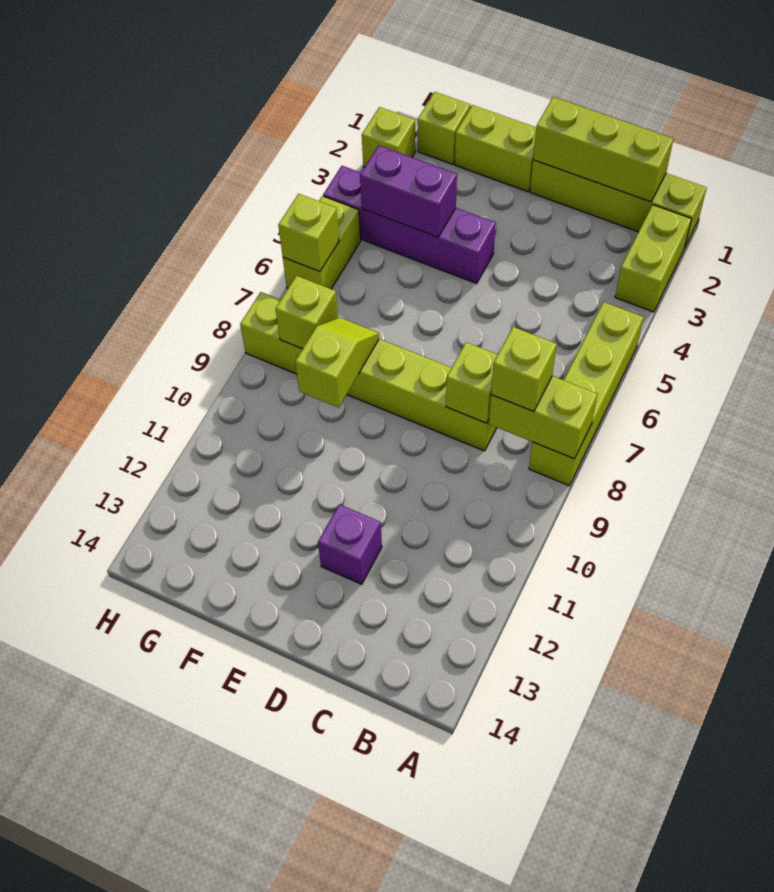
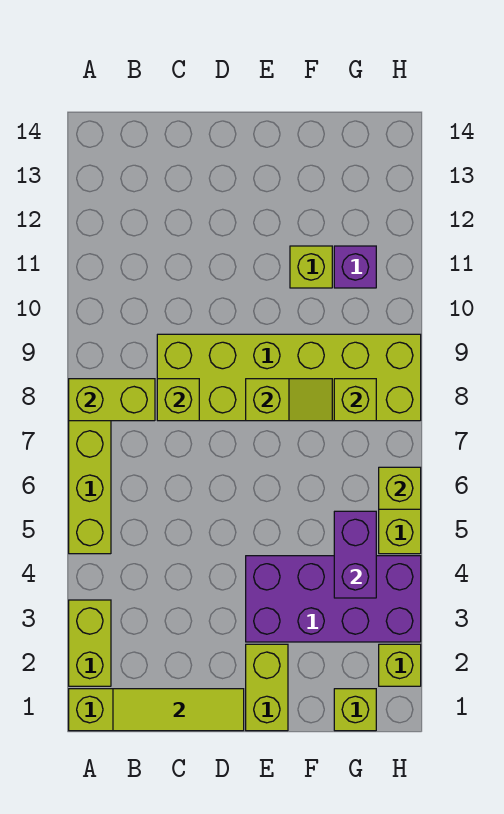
lime 1x3 brick [533,97,673,202] -> lime 1x3 tile [113,689,244,731]
lime 1x1 brick [491,327,557,412] -> lime 1x1 brick moved to [290,246,332,288]
lime 1x6 brick [240,292,497,451] -> lime 2x6 brick [157,334,421,421]
purple 1x1 brick [318,504,382,584] -> purple 1x1 brick moved to [334,246,376,288]
lime 1x2 brick [455,105,536,192] -> lime 1x2 brick turned to [246,644,288,731]
purple 1x4 brick [323,166,496,284] -> purple 2x4 brick [246,556,421,642]
purple 1x2 brick [360,146,457,237] -> purple 1x2 brick turned to [334,511,376,598]
lime 1x2 slope [295,318,379,408] -> lime 1x2 slope turned to [246,379,332,421]

